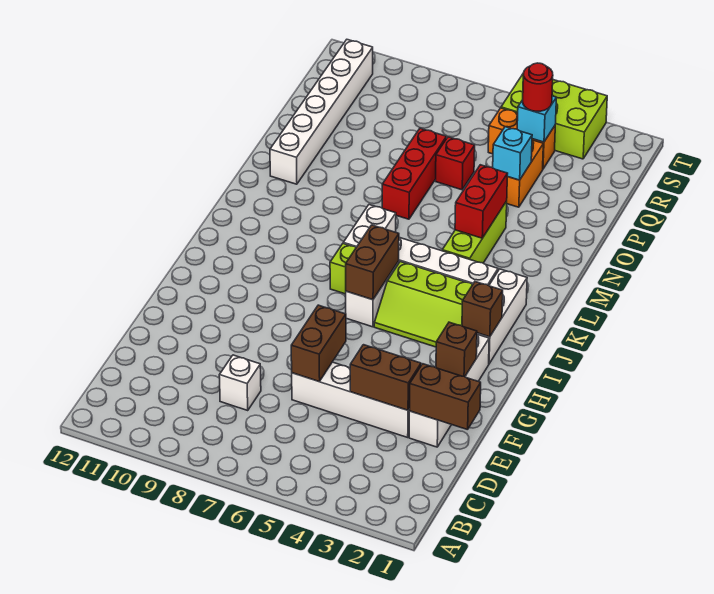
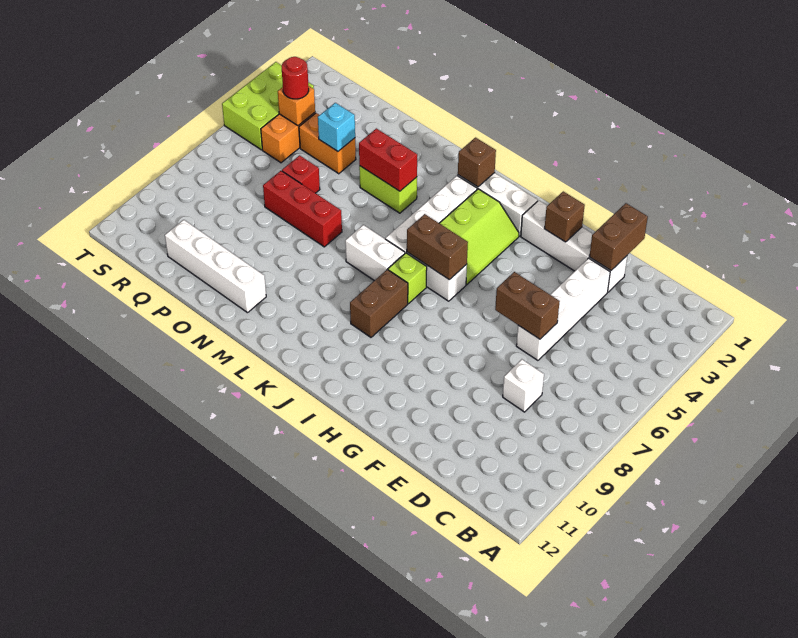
brown 1x2 brick [350,345,421,410] -> brown 1x2 brick moved to [350,270,408,337]
brown 1x1 brick [462,282,503,337] -> brown 1x1 brick moved to [458,138,496,187]
lime 1x3 brick [442,201,507,263] -> lime 1x2 brick [359,166,417,213]
white 1x6 brick [270,40,373,184] -> white 1x4 brick [165,220,266,313]
cyan 1x1 brick [517,96,556,142] -> orange 1x1 brick [278,86,315,126]

